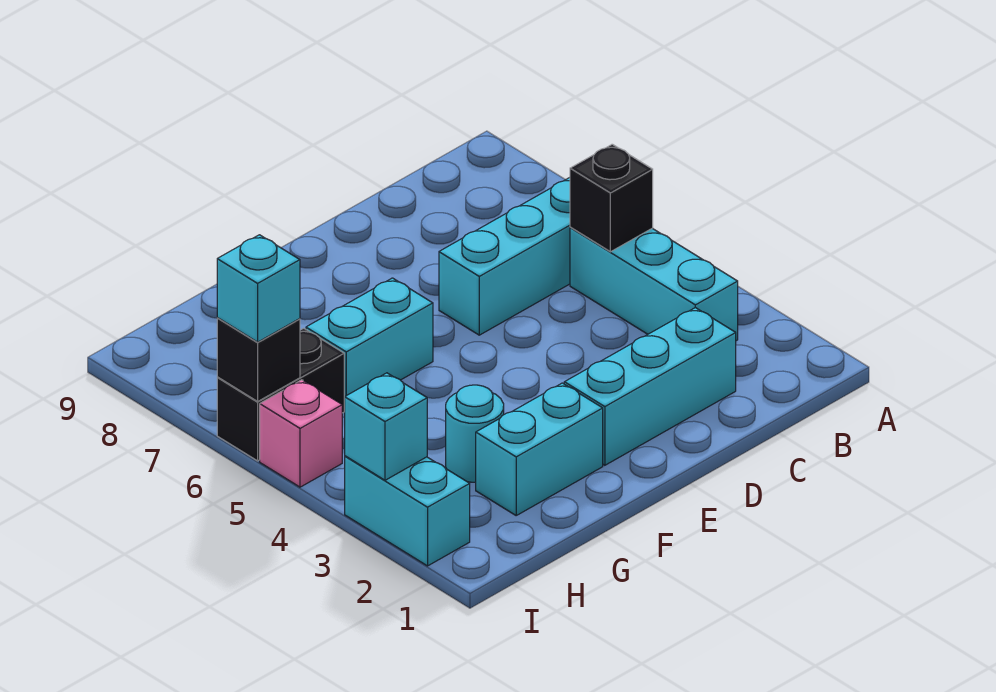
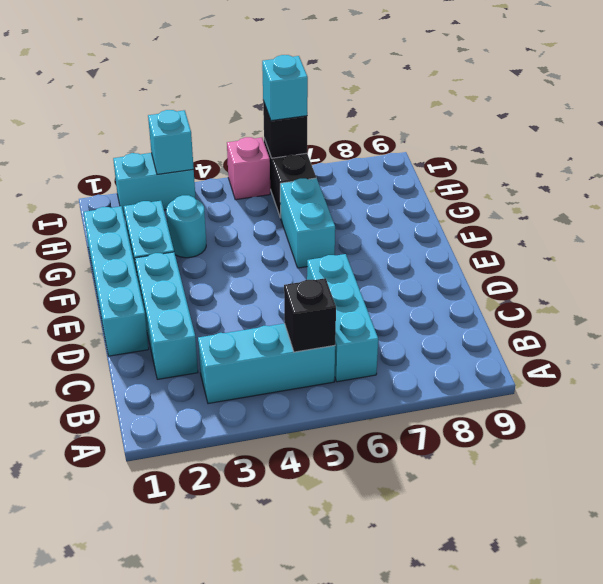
none -> cyan 1x4 brick [84,206,149,356]

